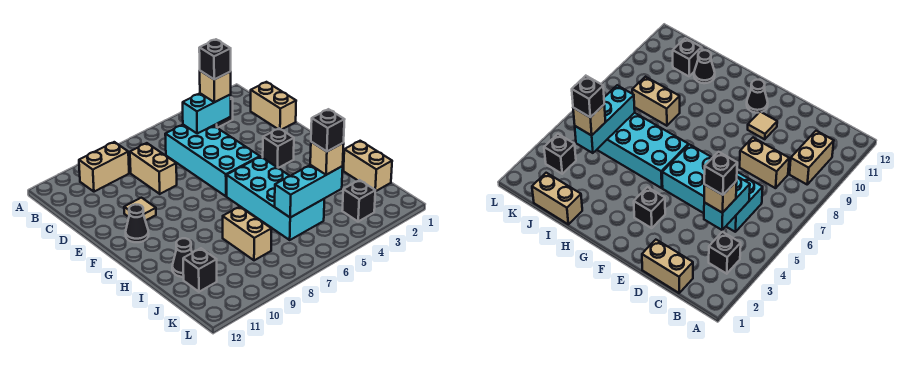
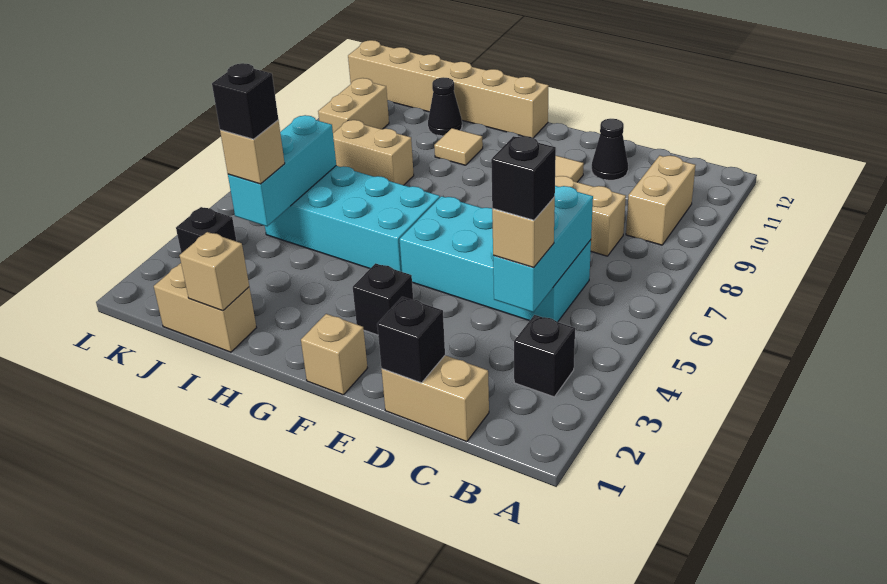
cyan 1x2 brick [183,93,231,134] -> cyan 1x3 brick [493,186,593,312]
none -> tan 1x1 brick [301,314,367,395]
black 1x1 cone [126,204,149,242] -> black 1x1 cone moved to [592,119,628,180]
none -> tan 1x6 brick [348,40,549,138]
none -> tan 1x1 tile [434,128,483,165]
none -> tan 1x1 brick [180,232,249,311]
black 1x1 brick [183,248,217,292] -> black 1x1 brick moved to [377,297,445,383]
none -> tan 1x2 brick [318,78,389,133]

